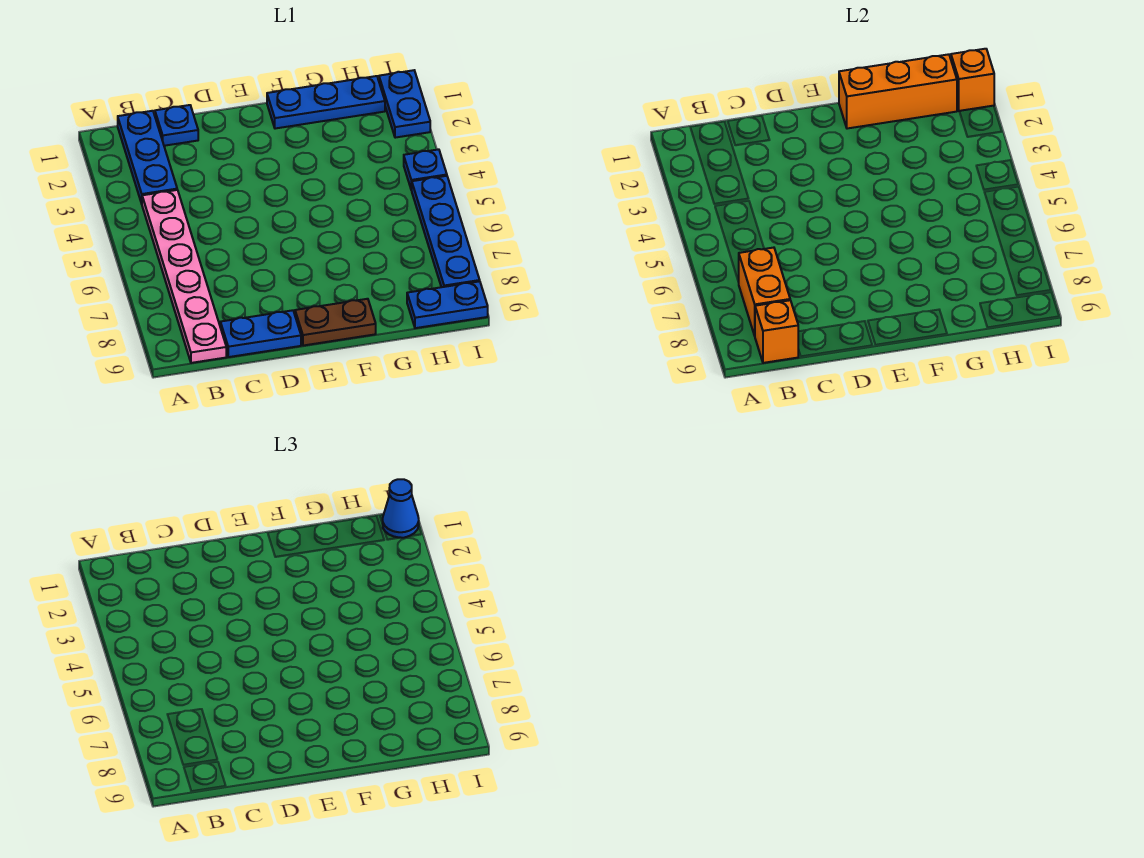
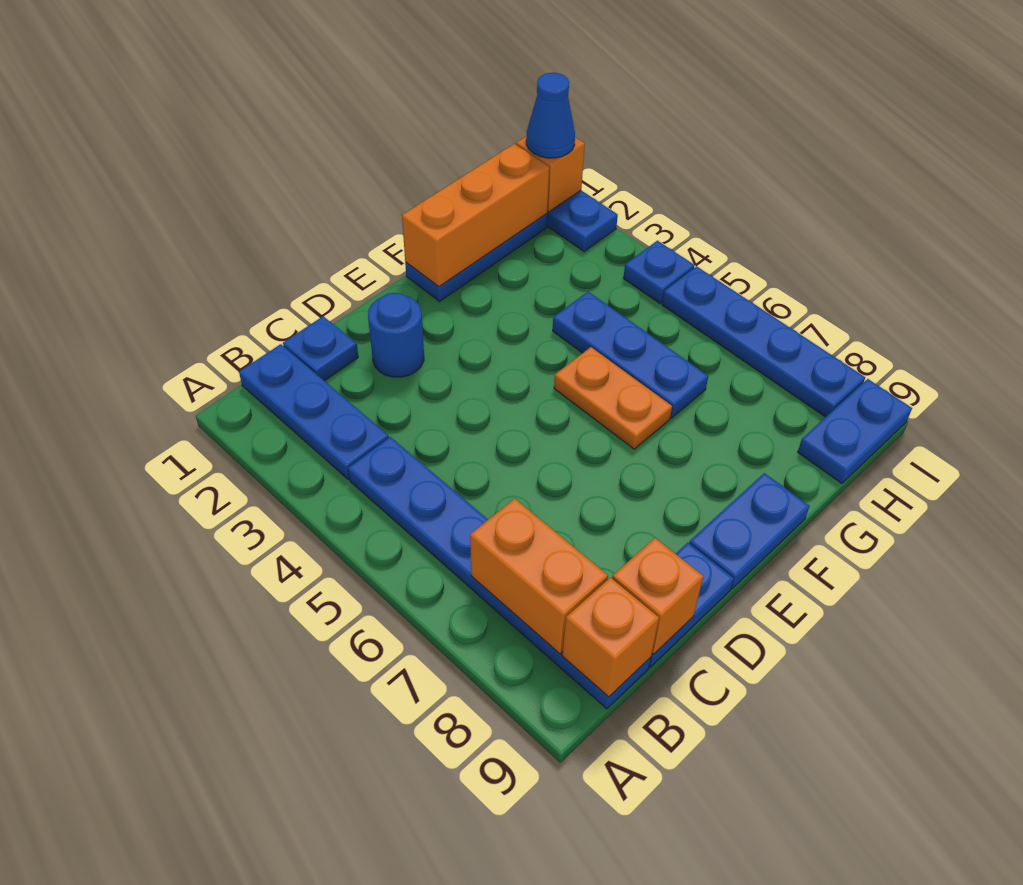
pink 1x6 plate [142,190,226,363] -> blue 1x6 plate [348,437,651,709]
none -> orange 1x1 brick [612,538,703,654]
none -> blue 1x1 round brick [368,293,424,377]
brown 1x2 plate [295,299,376,346] -> blue 1x2 plate [689,473,810,589]
none -> orange 1x2 plate [554,347,672,449]
none -> blue 1x3 plate [553,292,708,418]

